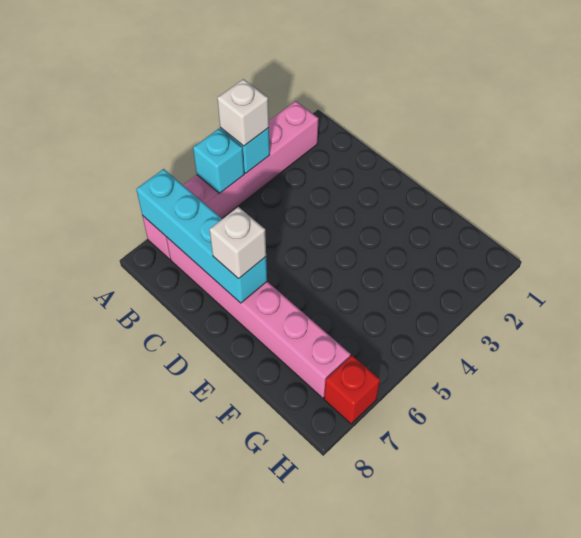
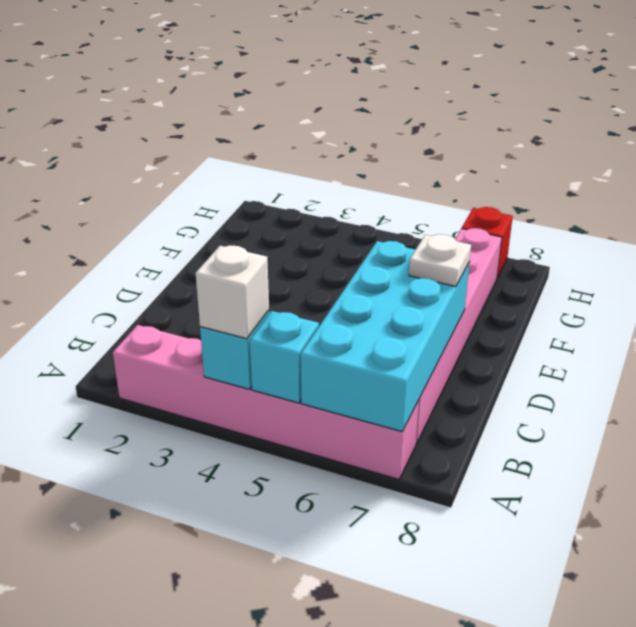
cyan 1x4 brick [136,169,267,303] -> cyan 2x4 brick [301,241,470,432]
white 1x1 brick [209,207,266,279] -> white 1x1 plate [409,234,471,286]

